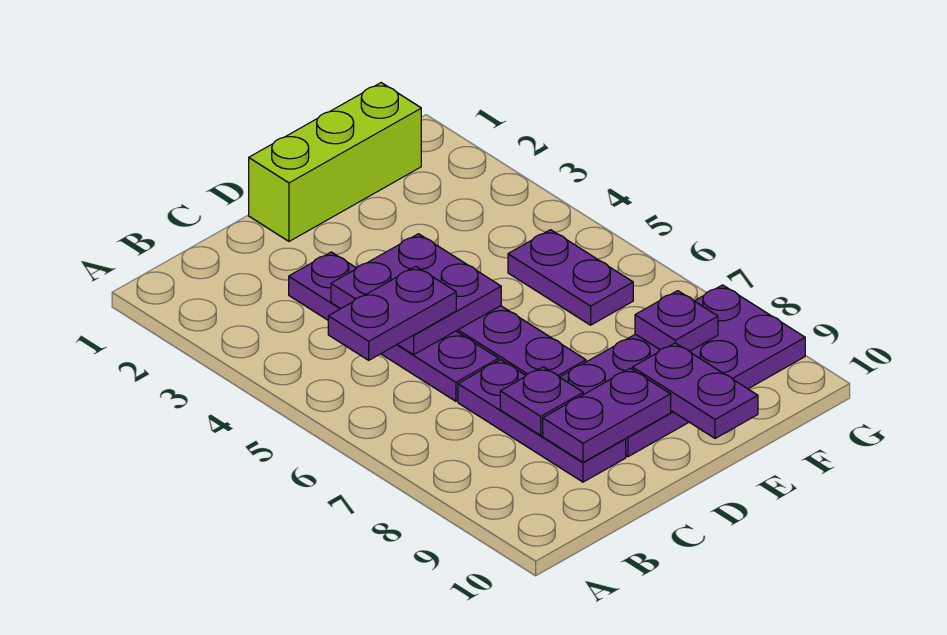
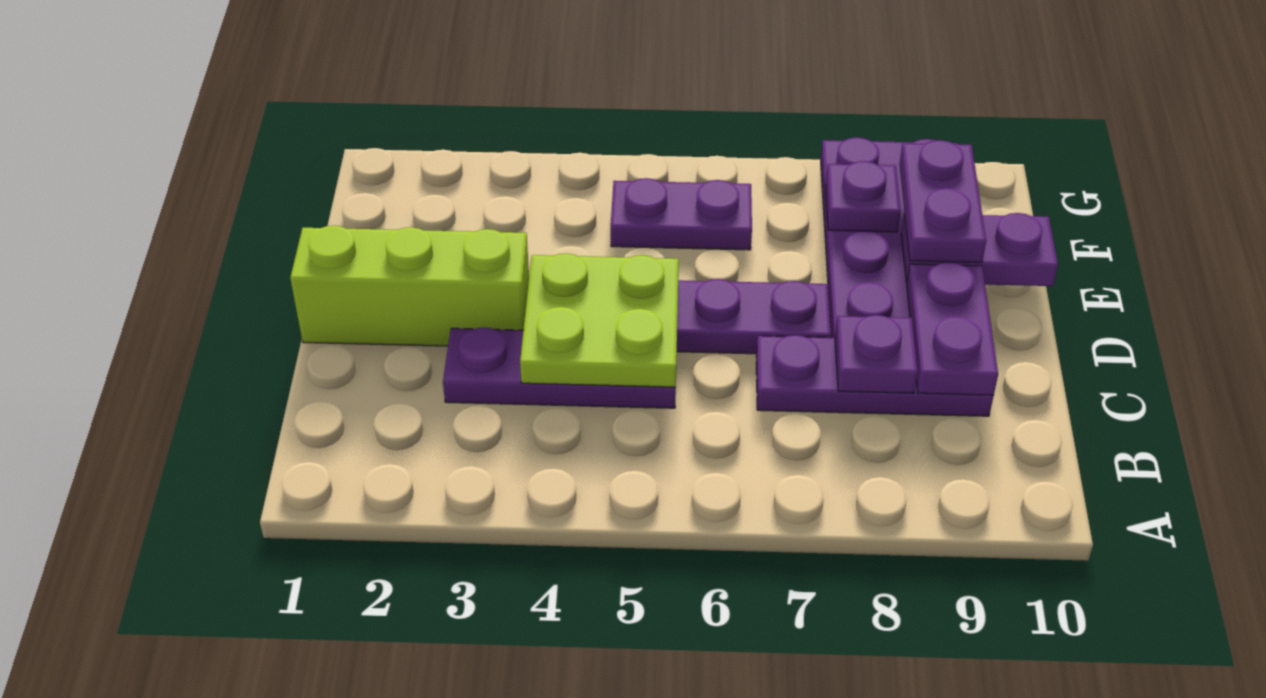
purple 1x2 plate [328,267,456,360] -> purple 1x2 plate moved to [900,140,986,263]
purple 1x4 plate [289,252,499,401] -> purple 1x3 plate [443,327,676,408]
purple 2x2 plate [331,234,501,355] -> lime 2x2 plate [520,253,679,387]
lime 1x3 brick [249,83,421,241] -> lime 1x3 brick turned to [290,226,529,346]

